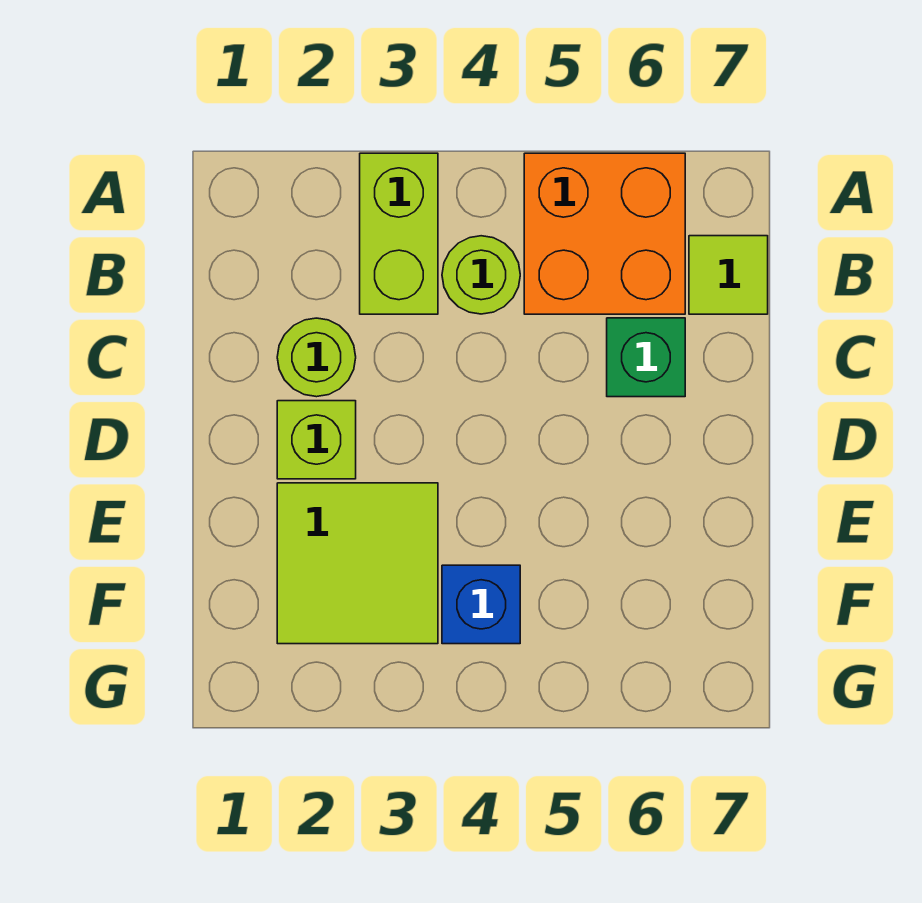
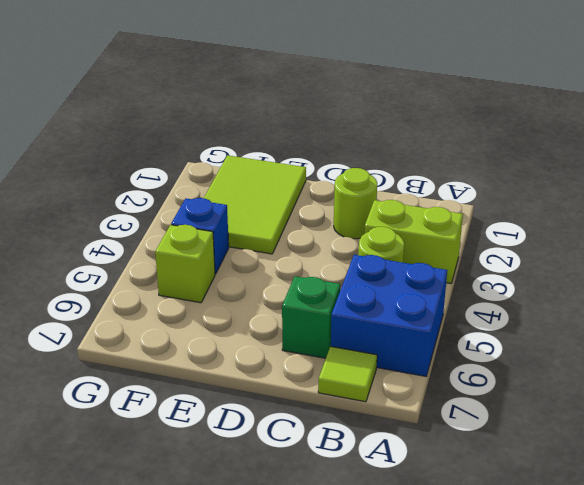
orange 2x2 brick [524,153,685,314] -> blue 2x2 brick [331,255,447,376]
lime 1x1 brick [277,401,356,479] -> lime 1x1 brick moved to [155,225,215,303]
lime 2x2 tile [277,483,438,644] -> lime 2x3 tile [204,155,306,254]

